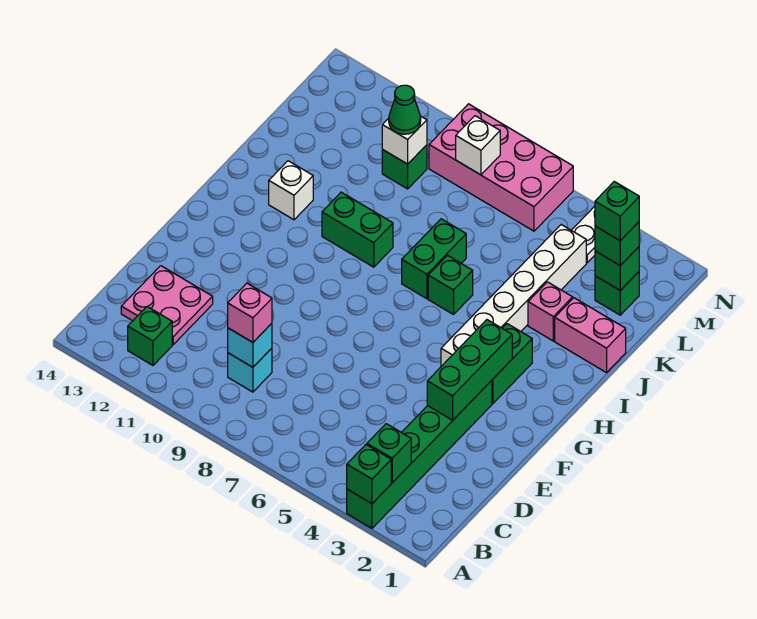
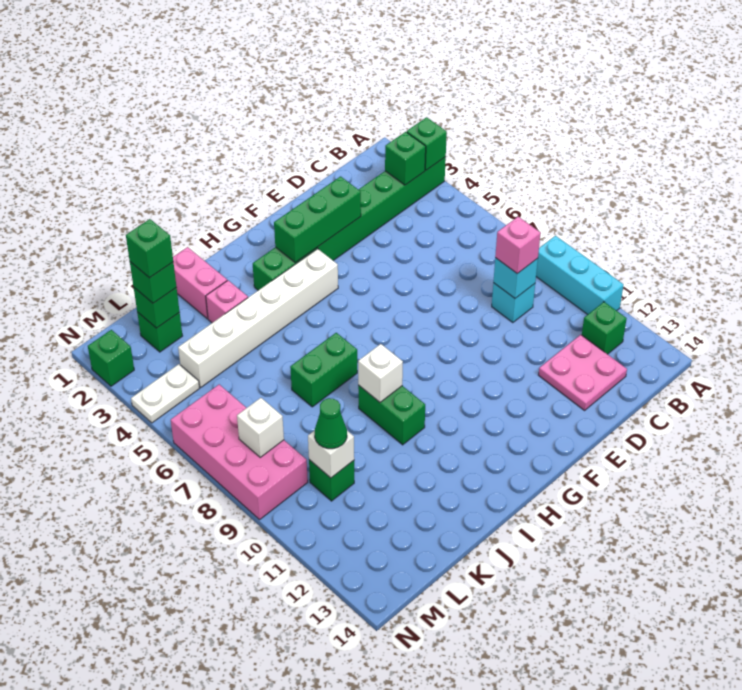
none -> cyan 1x3 brick [536,236,623,315]
green 1x1 brick [428,255,473,314] -> green 1x1 brick moved to [88,330,134,386]
white 1x1 brick [269,161,313,220] -> white 1x1 brick moved to [358,344,403,402]

